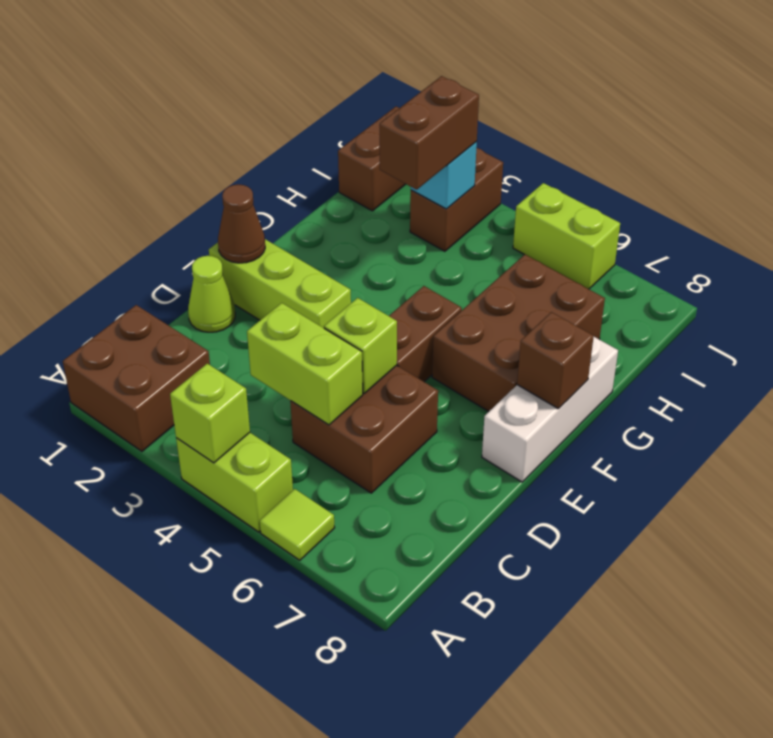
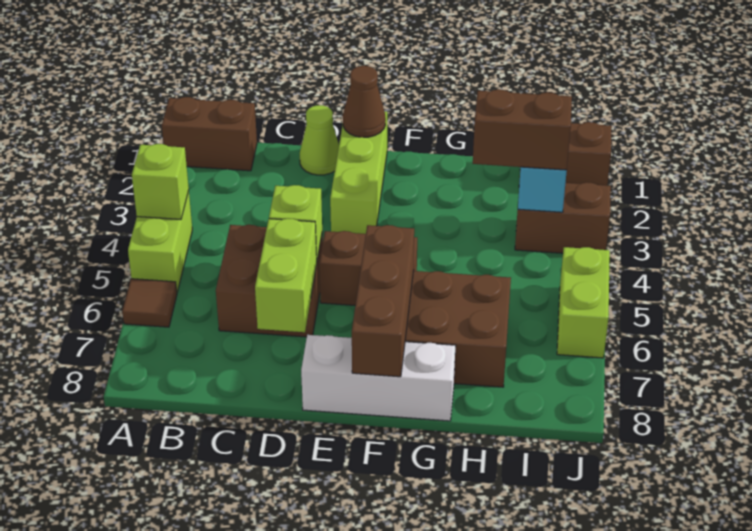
brown 2x2 brick [63,305,210,451] -> brown 1x2 brick [162,97,257,171]
lime 1x1 tile [260,489,335,560] -> brown 1x1 tile [122,279,177,327]
lime 1x2 brick [247,303,363,425] -> lime 1x2 brick moved to [255,218,317,332]
brown 1x1 brick [517,312,594,409] -> brown 1x3 brick [352,225,414,377]

